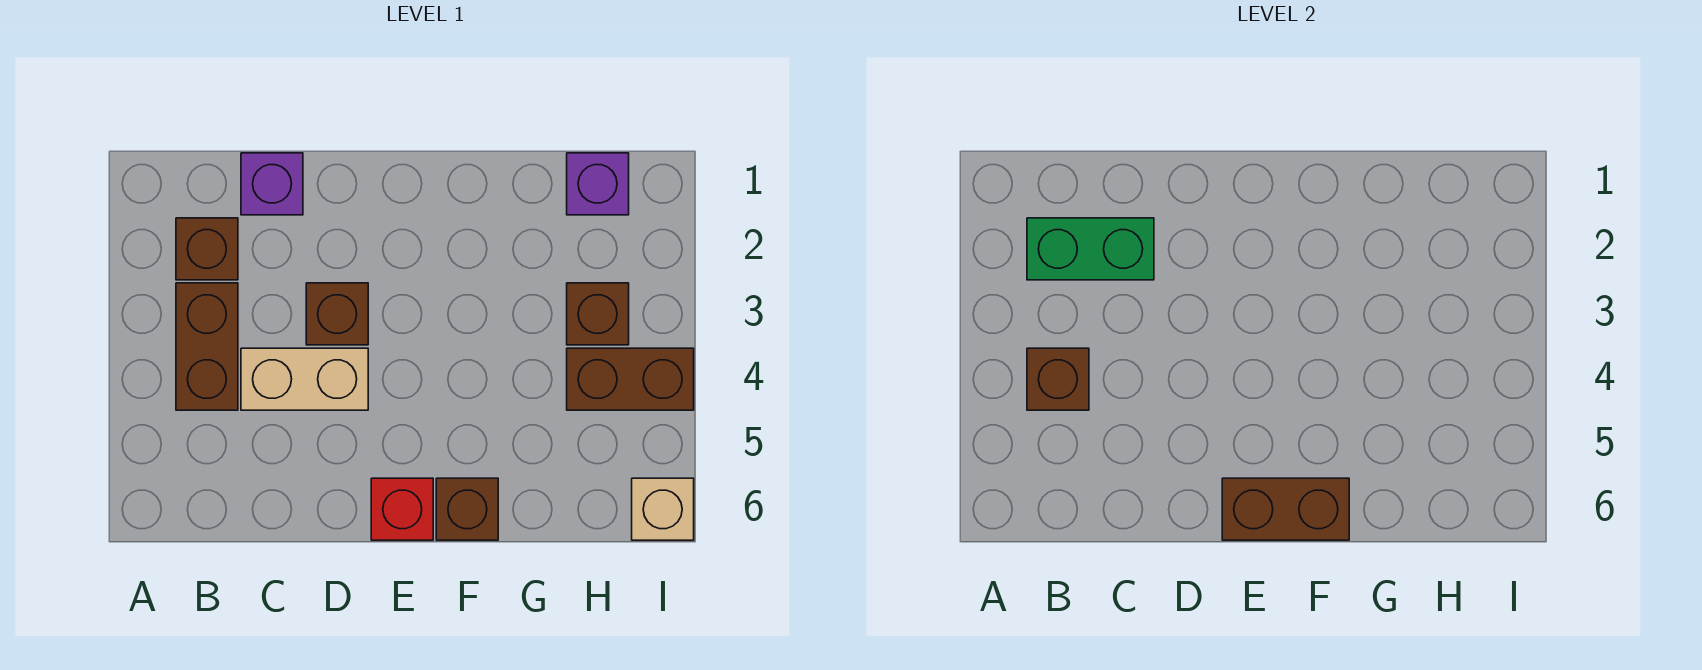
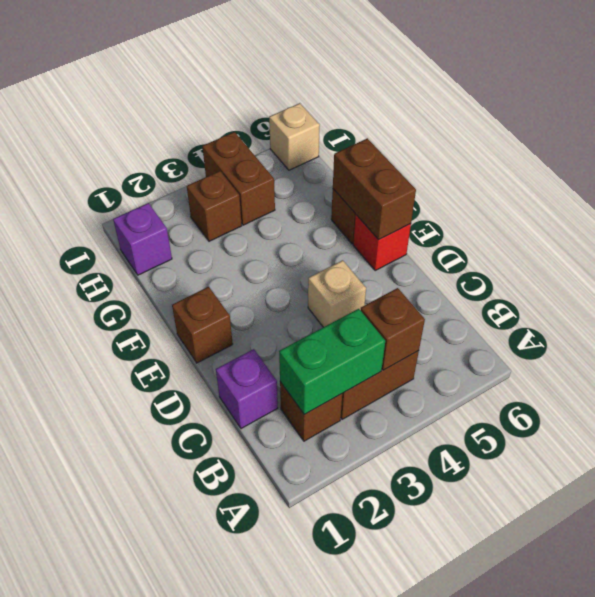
green 1x2 brick [1027,218,1154,280] -> green 1x2 brick turned to [279,309,385,414]
tan 1x2 brick [241,348,368,410] -> tan 1x1 brick [308,260,366,327]
brown 1x1 brick [306,283,368,345] -> brown 1x1 brick moved to [172,287,233,363]

